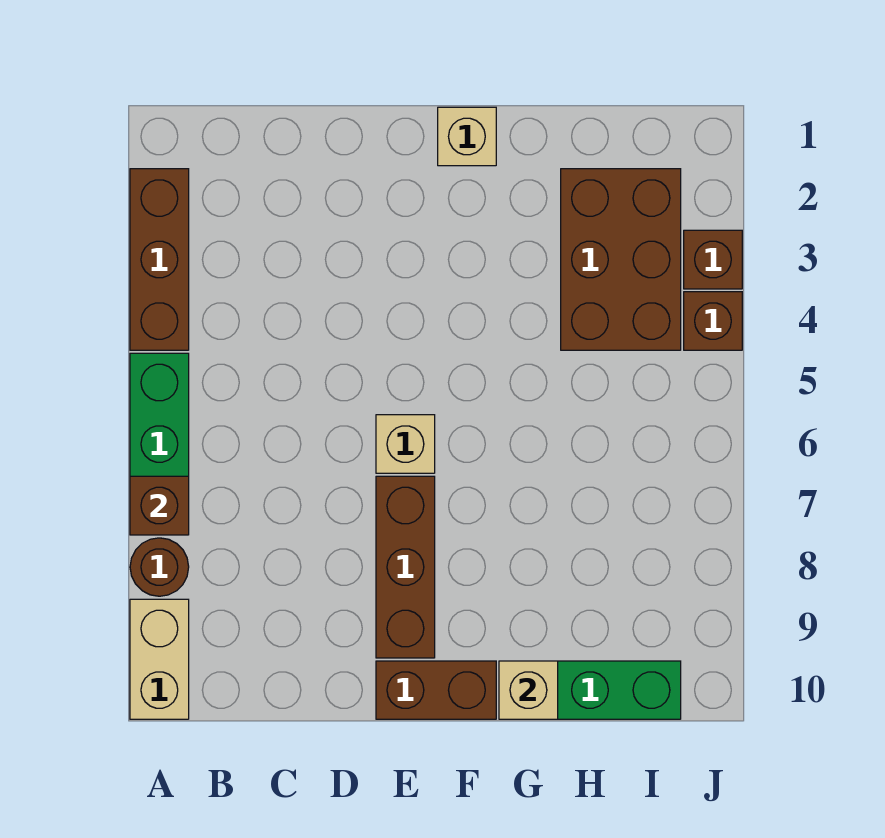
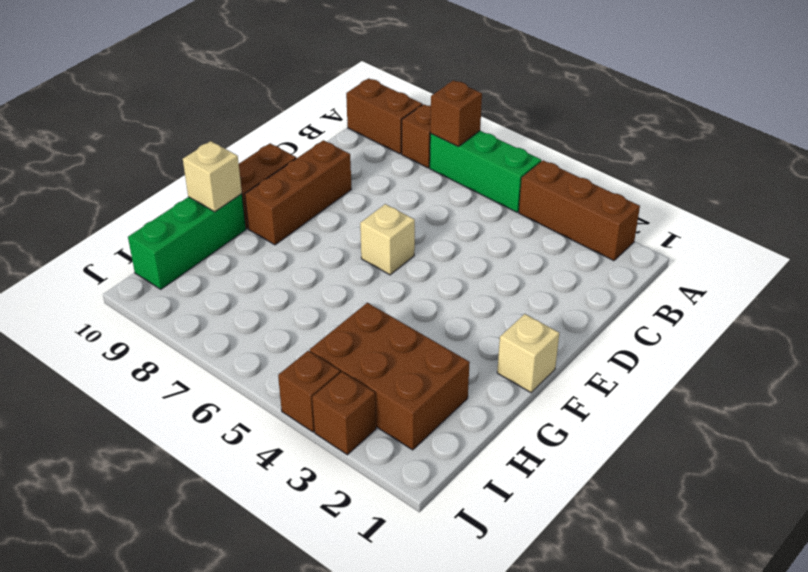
brown 1x1 round brick [130,538,189,596] -> brown 1x1 brick [402,104,431,168]
tan 1x2 brick [130,599,189,719] -> brown 1x2 brick [346,78,422,154]
brown 1x3 brick [376,476,435,658] -> brown 1x3 brick turned to [245,140,352,245]

